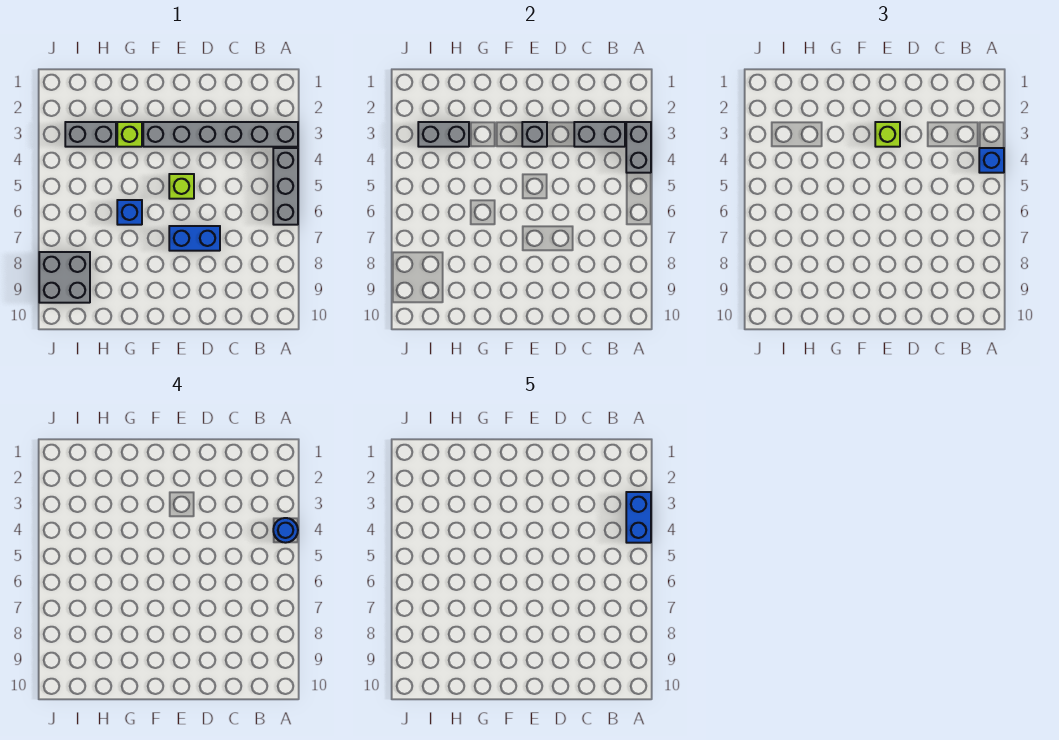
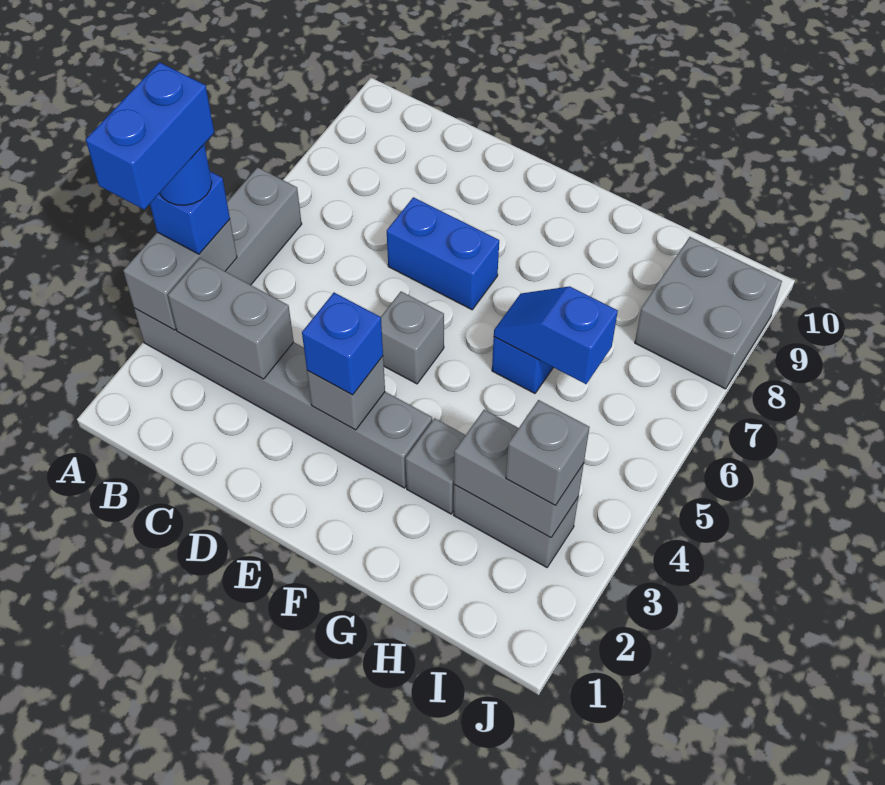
lime 1x1 brick [875,122,900,147] -> blue 1x1 brick [302,293,383,395]
lime 1x1 brick [169,174,194,199] -> grey 1x1 brick [381,292,444,384]
lime 1x1 brick [117,122,142,147] -> grey 1x1 brick [406,418,465,514]
none -> blue 1x2 slope [494,286,618,384]
none -> grey 1x1 brick [506,400,589,505]

